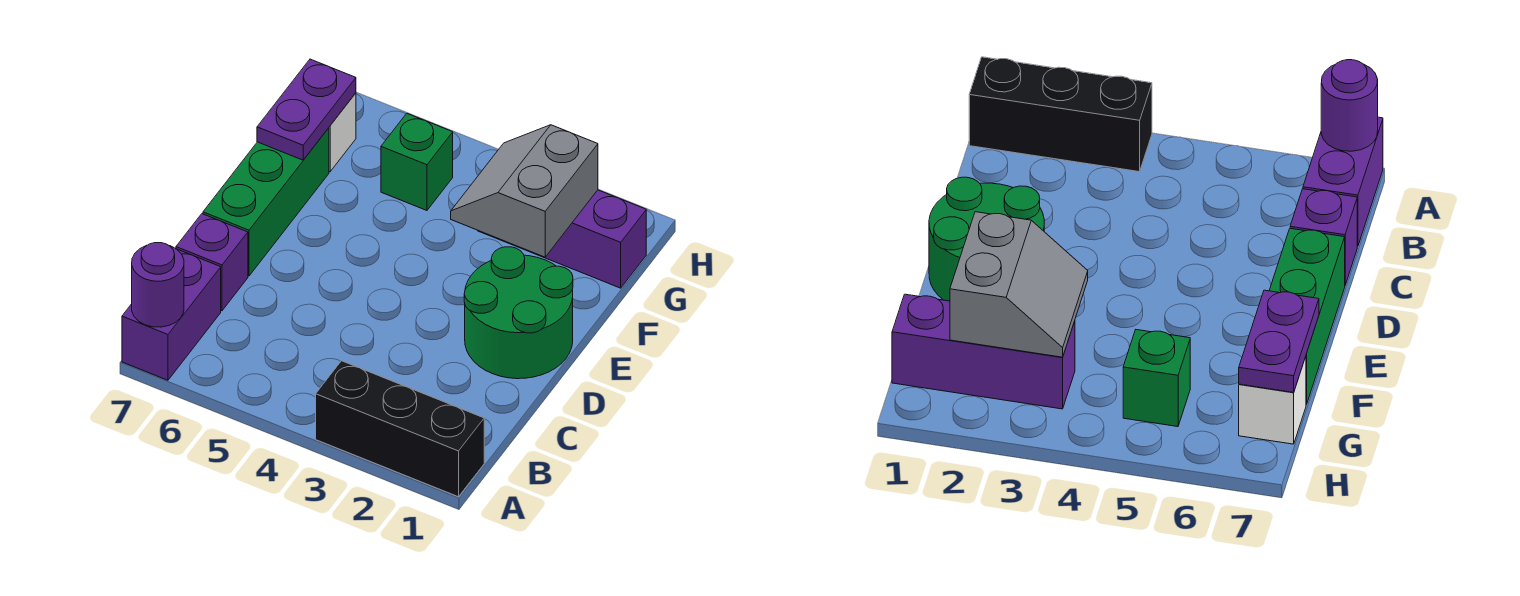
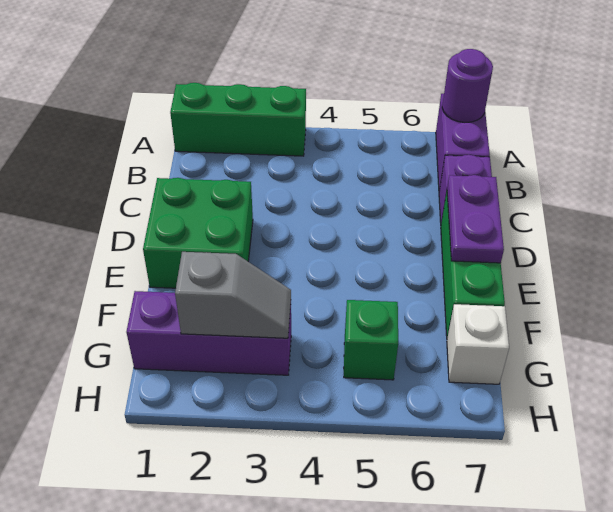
black 1x3 brick [316,361,484,497] -> green 1x3 brick [170,83,306,156]
green 2x2 round brick [464,247,573,379] -> green 2x2 brick [143,178,253,288]
grey 2x2 slope [451,125,598,257] -> grey 1x2 slope [175,252,291,338]
purple 1x2 plate [257,59,356,160] -> purple 1x2 plate moved to [447,175,504,263]

